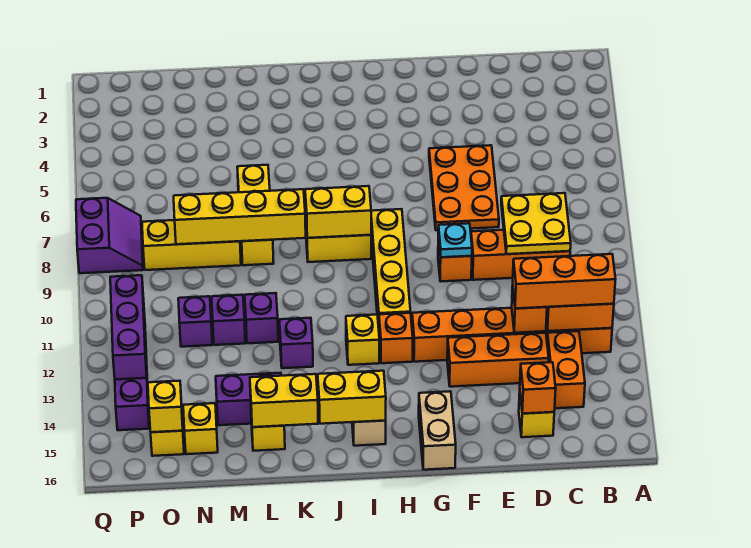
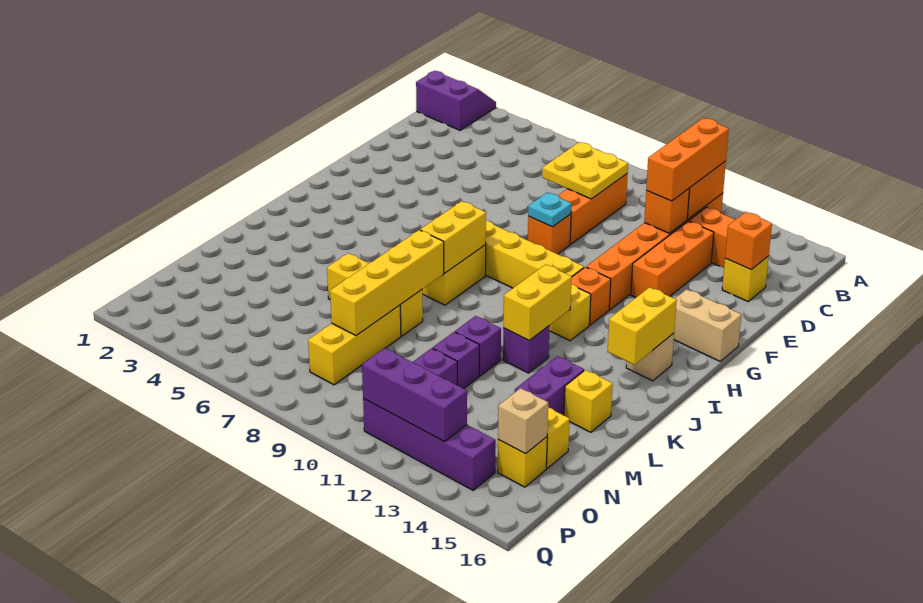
orange 2x3 plate [429,145,499,230] -> none
yellow 1x2 brick [250,374,318,427] -> yellow 1x2 brick moved to [504,264,572,340]
yellow 1x1 brick [148,381,183,432] -> tan 1x1 brick [498,388,548,454]
purple 2x2 slope [76,198,143,273] -> purple 2x2 slope moved to [416,71,496,130]

